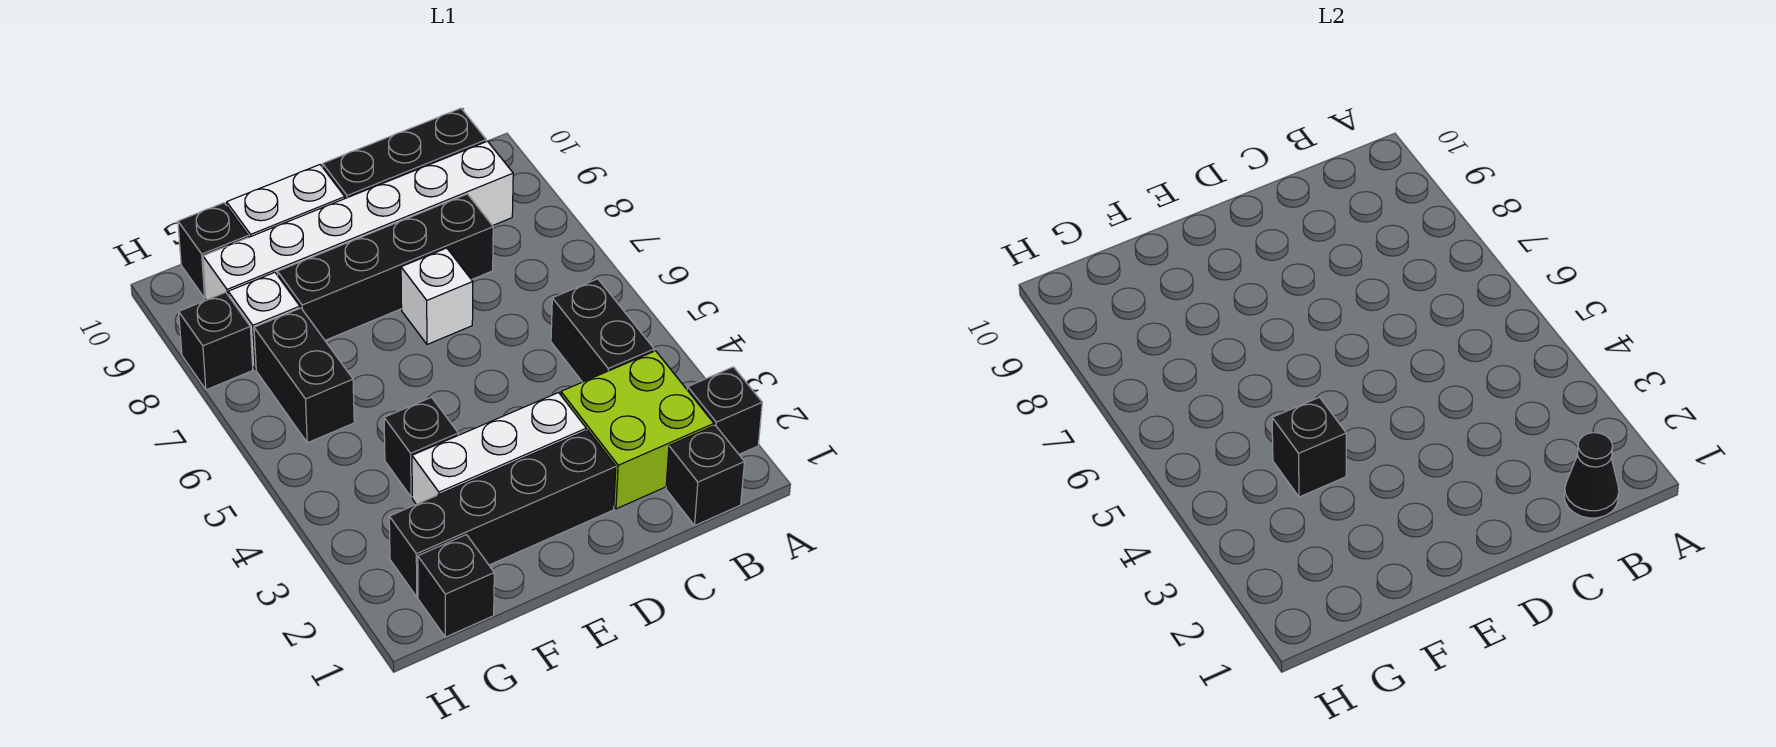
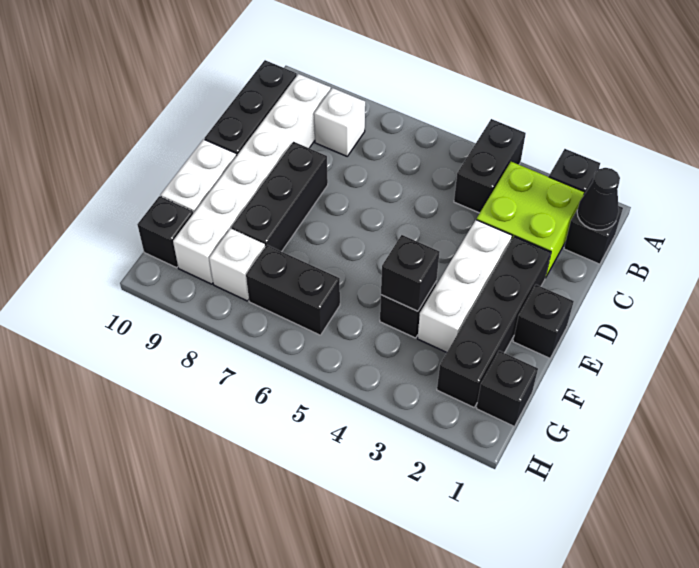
black 1x2 brick [551,279,654,382] -> black 1x2 brick turned to [454,119,526,213]
black 1x4 brick [277,194,493,340] -> black 1x3 brick [231,142,328,252]
white 1x1 brick [401,248,473,344] -> white 1x1 brick moved to [314,88,365,156]
black 1x1 brick [179,292,253,390] -> black 1x1 brick moved to [513,285,574,358]

